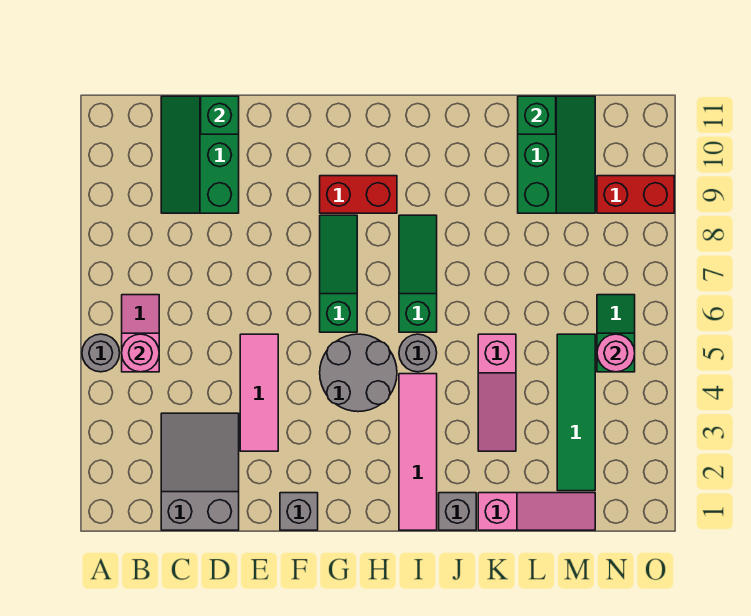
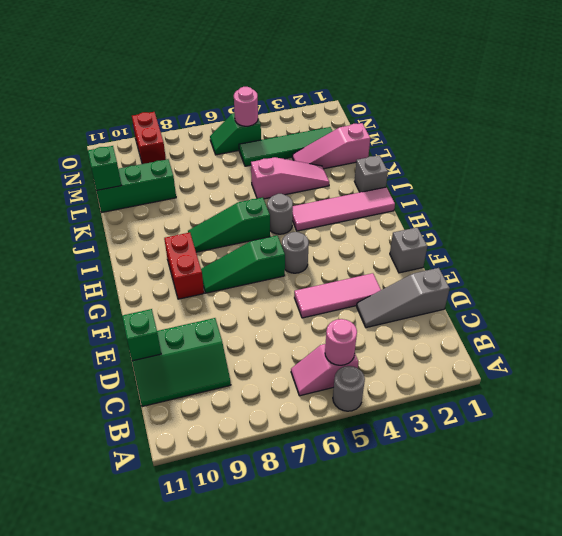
grey 2x3 slope [161,413,239,530] -> grey 1x3 slope [357,268,450,328]
grey 2x2 round brick [320,334,397,412] -> grey 1x1 round brick [282,232,309,273]
pink 1x3 slope [478,493,595,530] -> pink 1x3 slope turned to [292,123,370,169]

